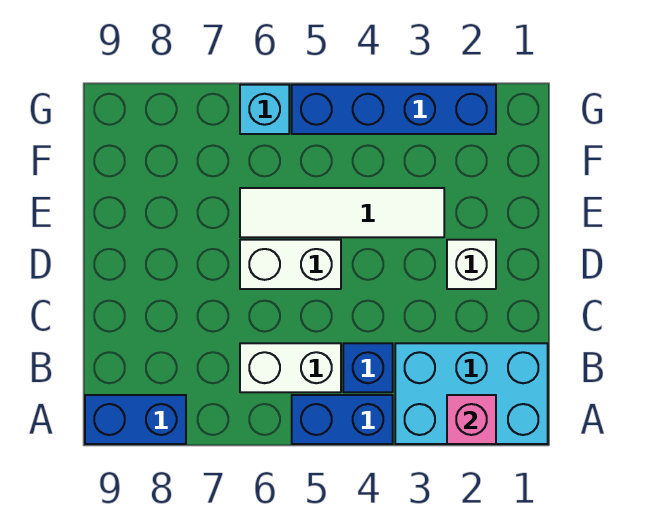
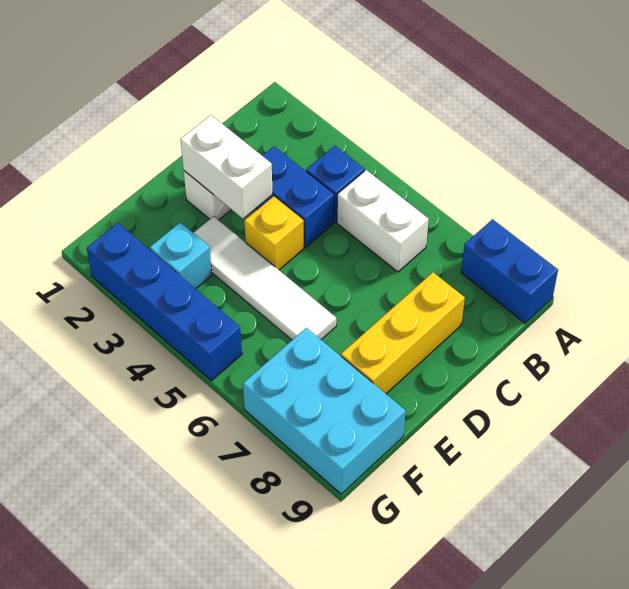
cyan 2x3 brick [395,343,548,444] -> cyan 2x3 brick moved to [243,328,405,494]
pink 1x1 brick [447,395,496,444] -> none
blue 1x2 brick [292,395,393,444] -> blue 1x2 brick moved to [257,146,334,247]
none -> yellow 1x3 brick [341,272,465,394]
none -> yellow 1x1 brick [244,196,304,270]
white 1x2 brick [240,240,341,289] -> white 1x2 brick moved to [180,115,273,218]
cyan 1x1 brick [240,85,289,134] -> cyan 1x1 brick moved to [150,222,212,289]

